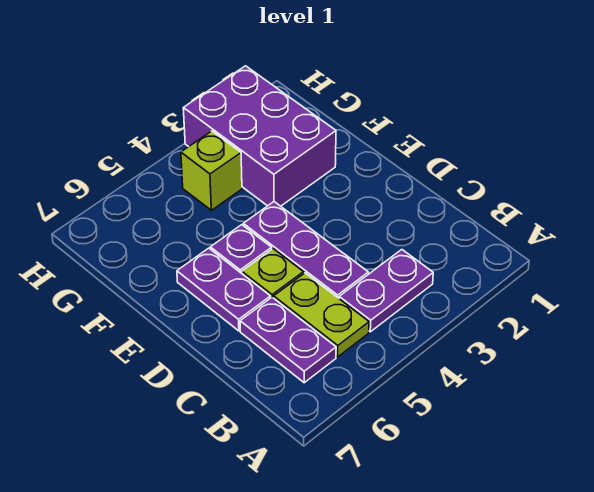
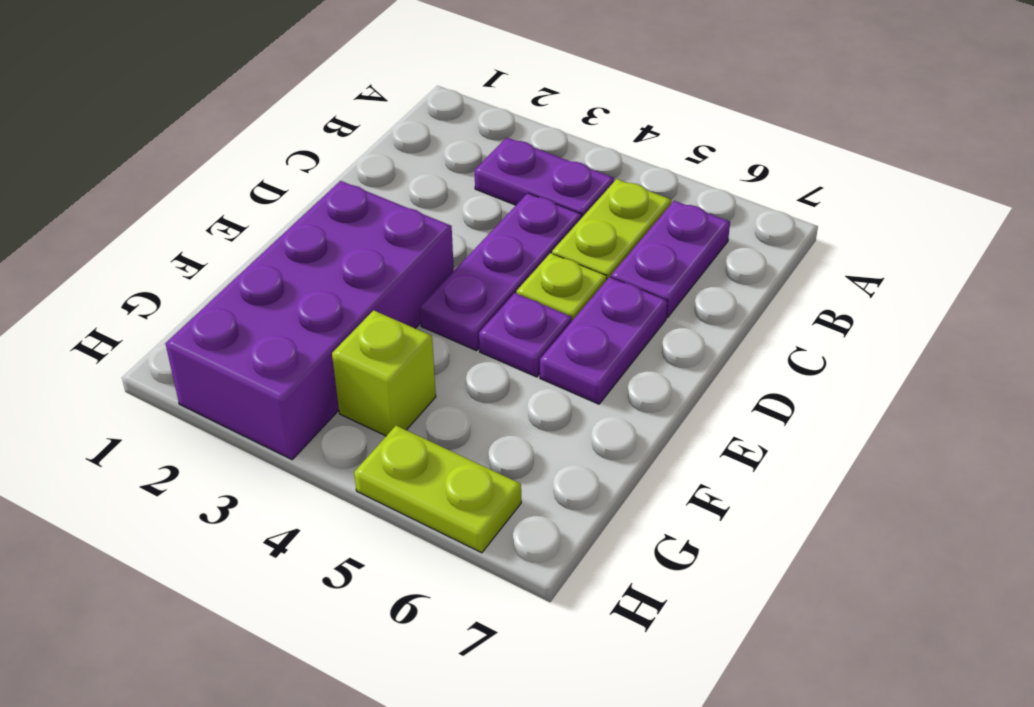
purple 2x3 brick [183,66,336,206] -> purple 2x4 brick [166,181,454,459]
none -> lime 1x2 plate [354,426,521,553]

